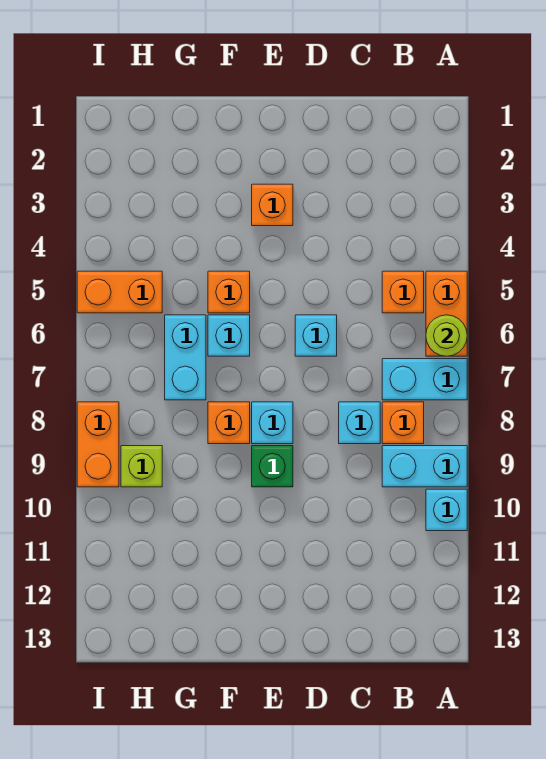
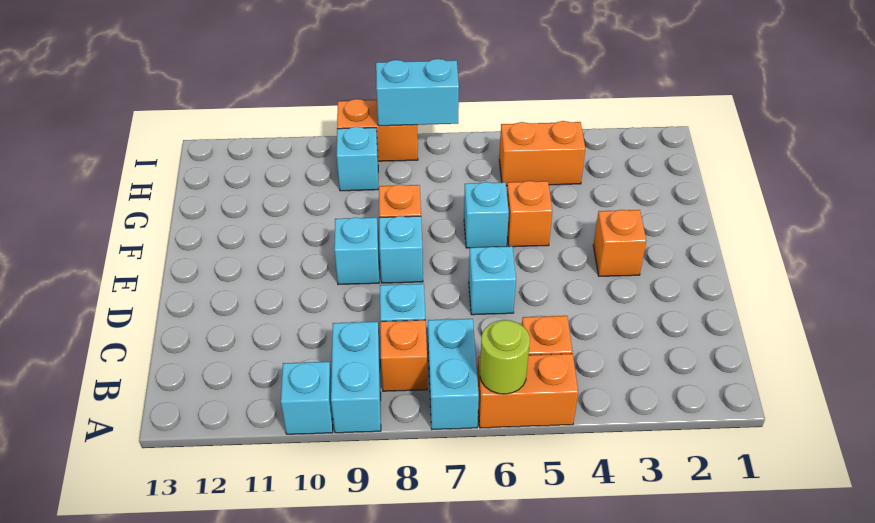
green 1x1 brick [252,446,293,487] -> cyan 1x1 brick [334,217,379,284]
cyan 1x2 brick [165,315,206,400] -> cyan 1x2 brick moved to [376,59,459,126]
orange 1x2 brick [77,271,162,313] -> orange 1x2 brick turned to [499,121,585,186]
lime 1x1 brick [121,446,162,487] -> cyan 1x1 brick [337,127,378,191]

